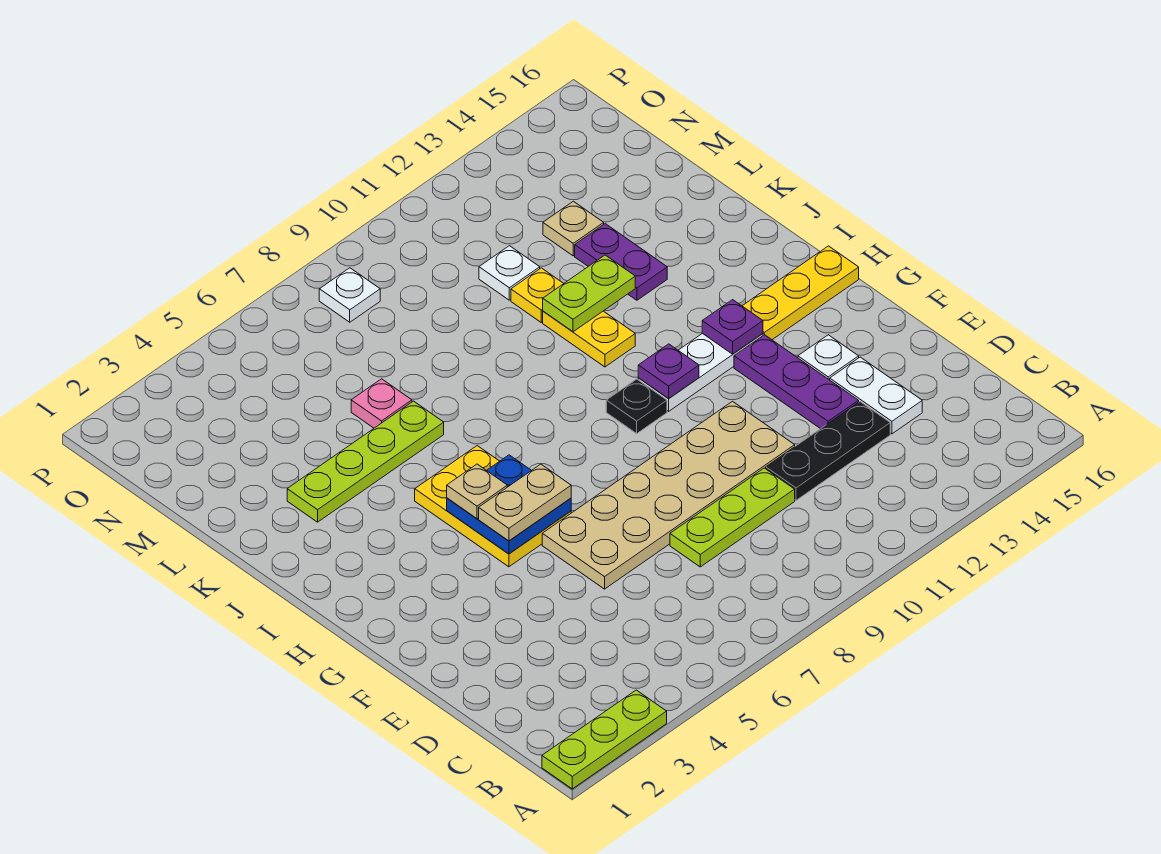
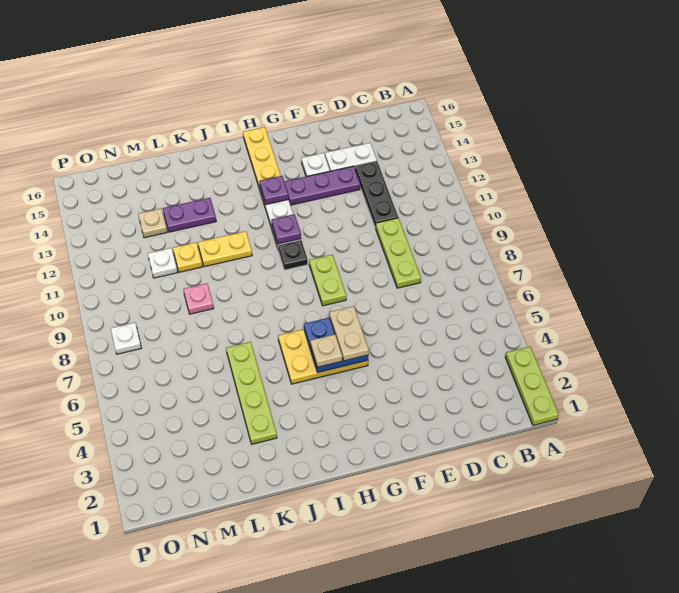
tan 2x6 plate [542,401,795,589] -> none
lime 1x2 plate [543,255,635,332] -> lime 1x2 plate moved to [309,255,346,306]
pink 1x1 plate [351,379,412,428] -> pink 1x1 plate moved to [183,283,214,314]

